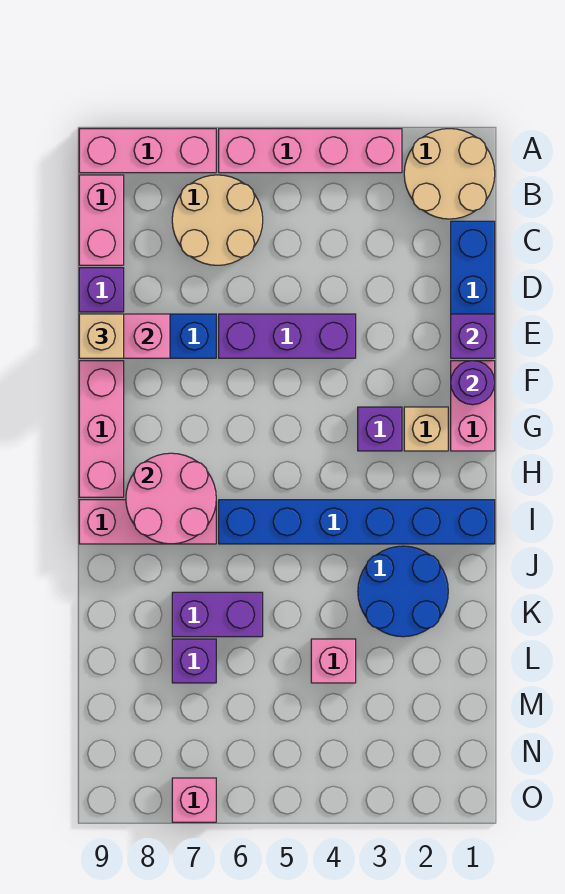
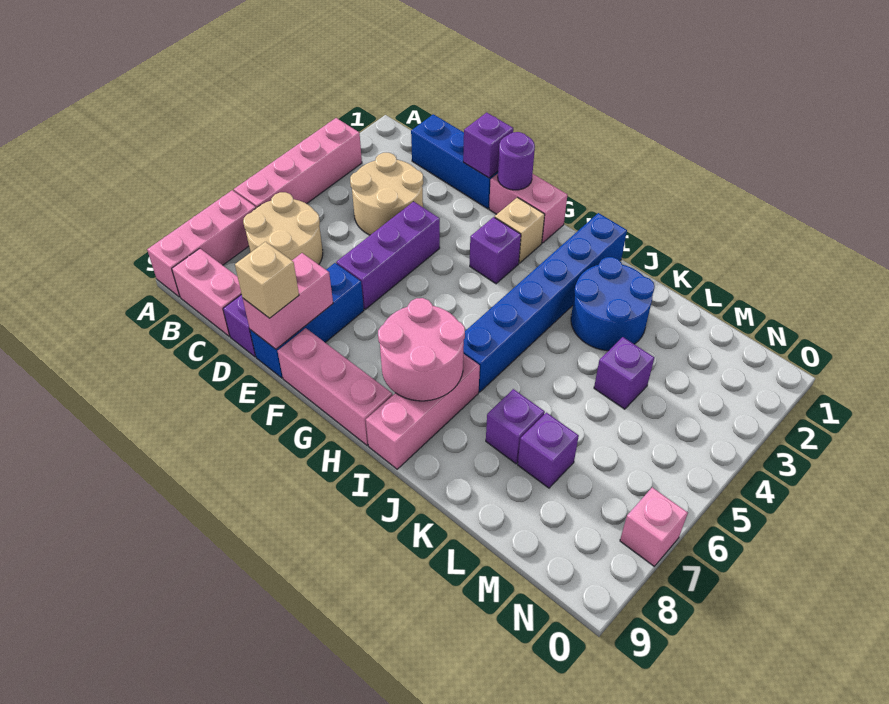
tan 2x2 round brick [404,129,495,219] -> tan 2x2 round brick moved to [350,153,423,235]
purple 1x2 brick [172,592,263,637] -> purple 1x1 brick [486,389,545,464]
pink 1x1 brick [311,639,356,683] -> purple 1x1 brick [594,337,654,409]

